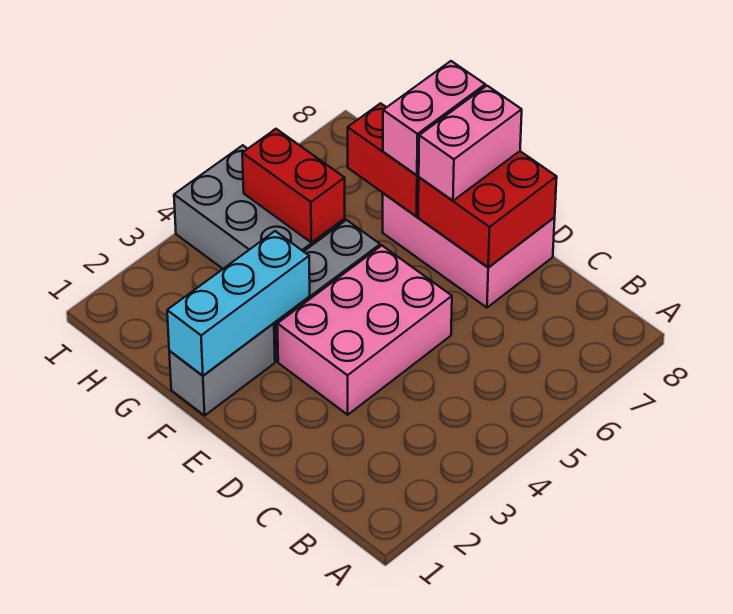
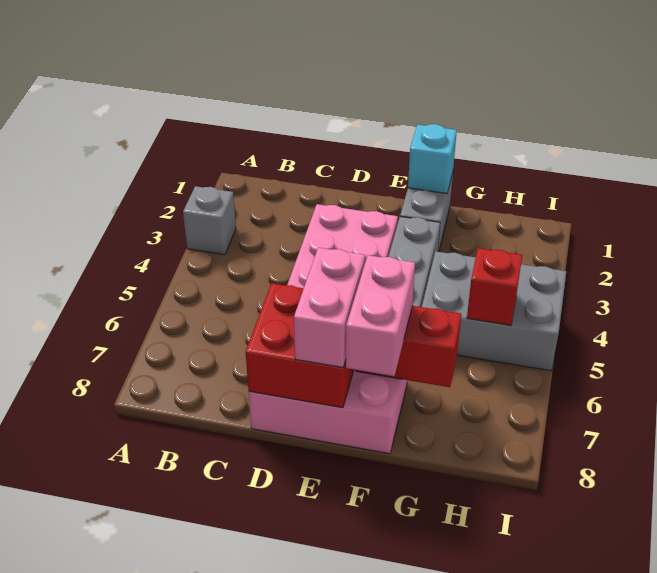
none -> grey 1x1 brick [183,186,236,255]
cyan 1x3 brick [167,231,310,376] -> cyan 1x1 brick [408,124,457,193]
red 1x2 brick [242,129,345,243] -> red 1x1 brick [467,248,522,325]

